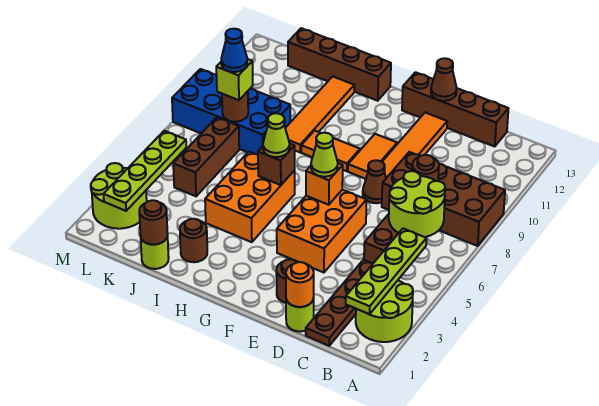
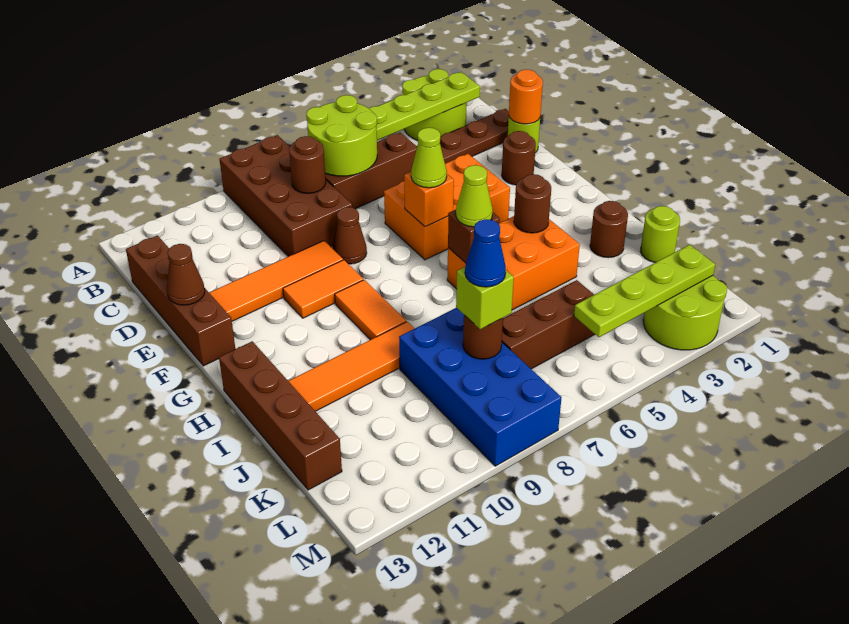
brown 1x1 round brick [139,200,168,244] -> brown 1x1 round brick moved to [514,174,551,233]

